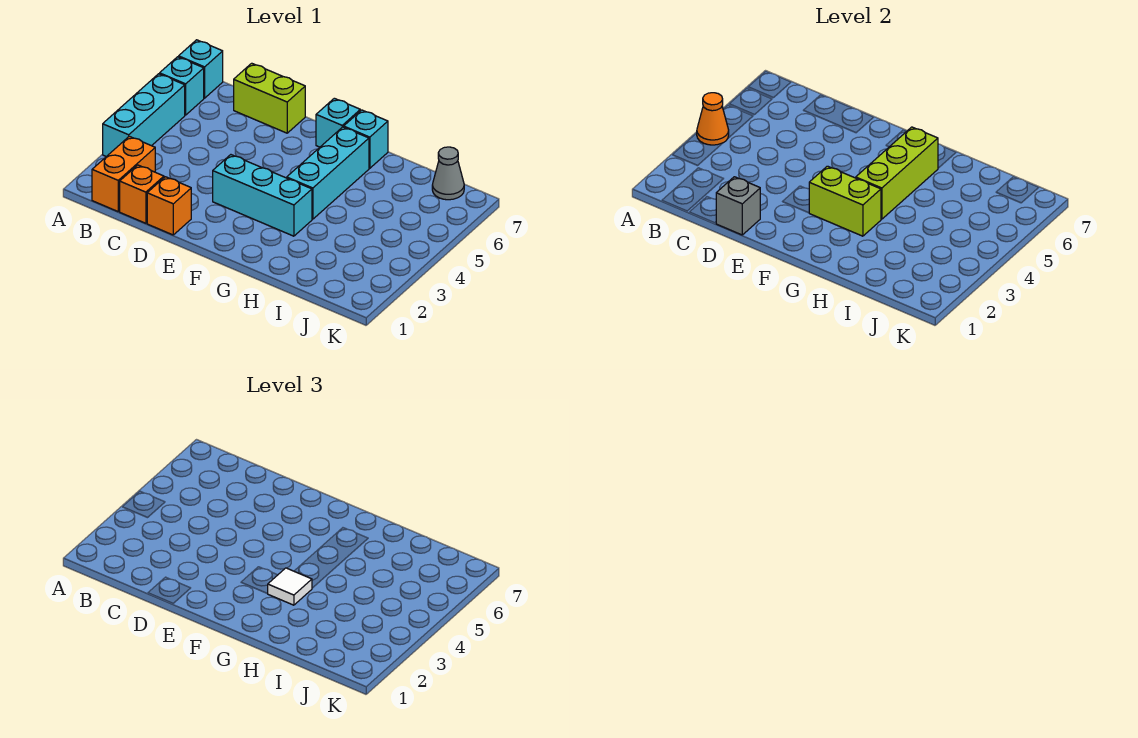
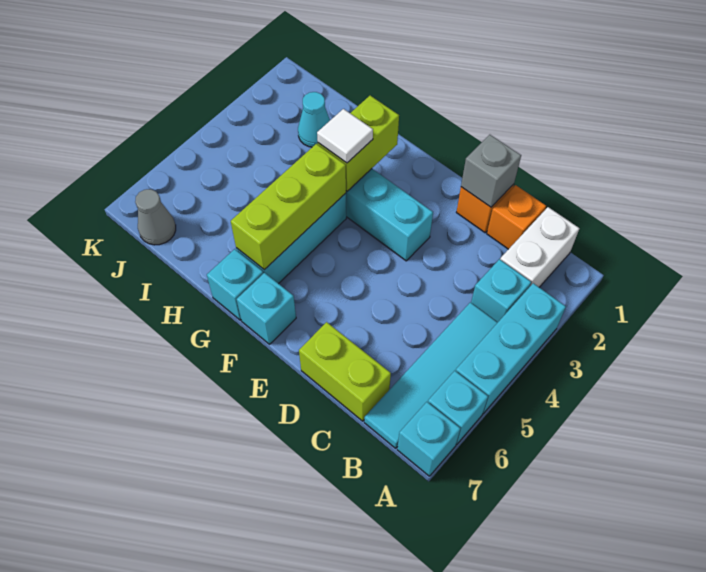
orange 1x1 cone [697,93,729,145] -> none
orange 1x2 brick [92,136,155,211] -> white 1x2 brick [500,207,579,287]
none -> cyan 1x1 brick [471,259,531,322]
none -> cyan 1x4 tile [364,302,498,448]
lime 1x2 brick [809,166,881,236] -> lime 1x2 brick turned to [318,96,399,191]
none -> cyan 1x1 cone [298,92,330,147]

